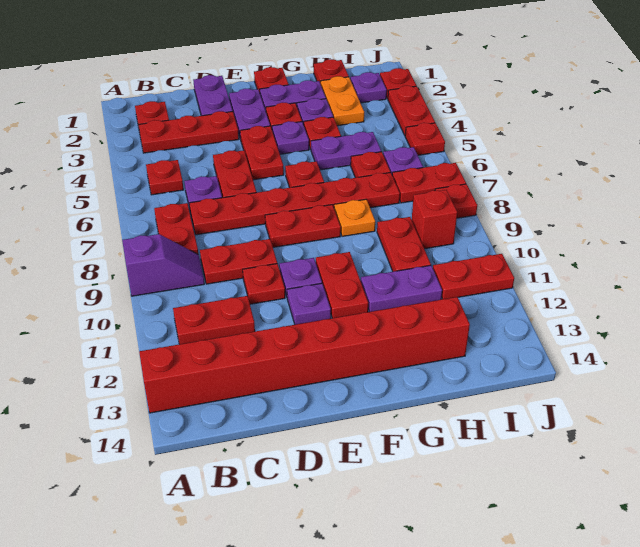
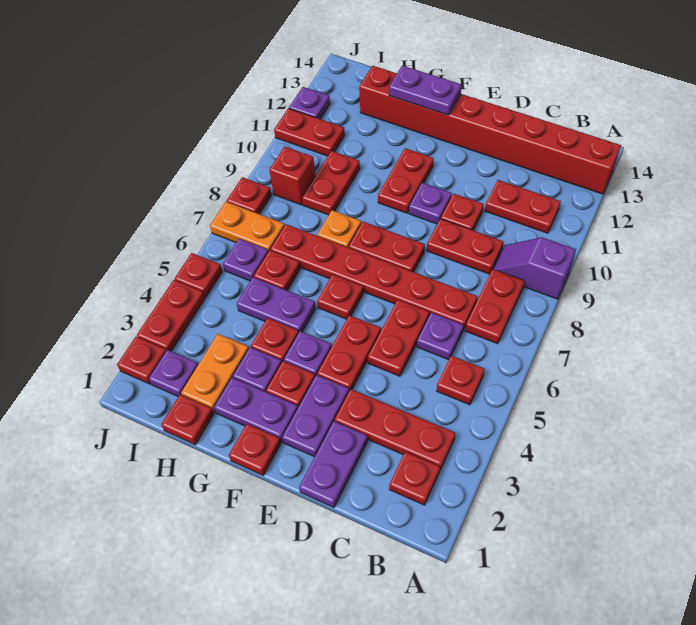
purple 1x1 plate [287,283,331,325] -> purple 1x1 plate moved to [289,87,330,119]
purple 1x2 plate [361,265,442,312] -> purple 1x2 plate moved to [389,66,462,115]
red 1x2 plate [392,163,466,203] -> orange 1x2 plate [210,202,285,252]

